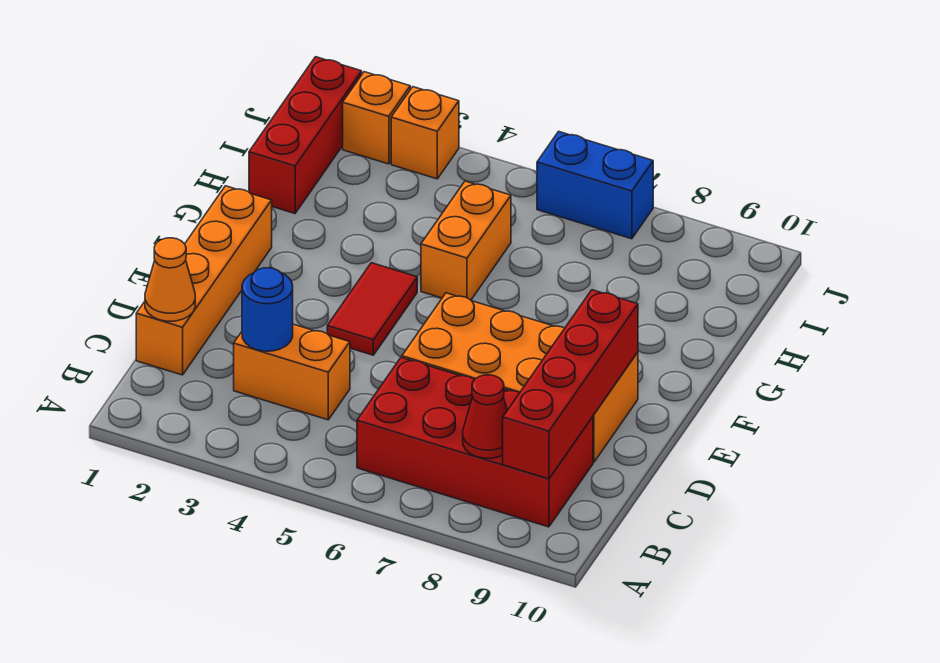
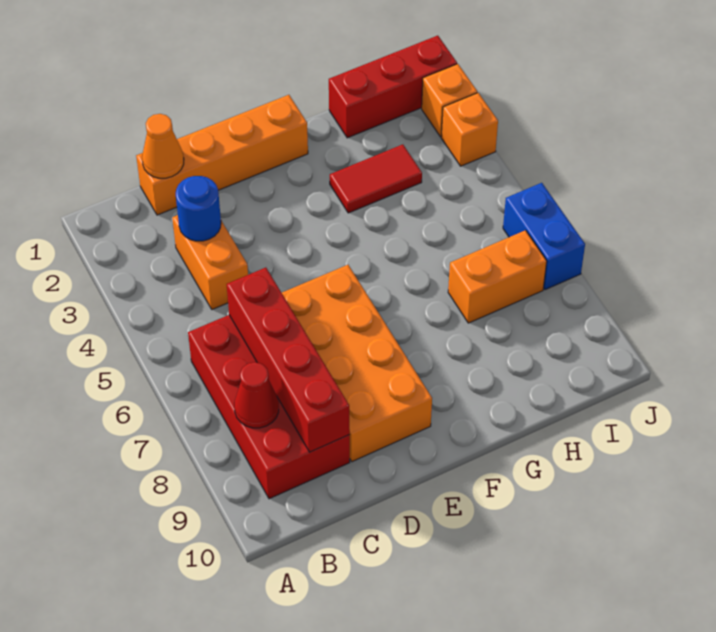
red 1x4 brick [503,290,638,479] -> red 1x4 brick turned to [227,268,350,452]
red 1x2 tile [327,263,417,355] -> red 1x2 tile moved to [330,144,422,213]
orange 1x2 brick [421,181,511,300] -> orange 1x2 brick moved to [448,230,547,323]

